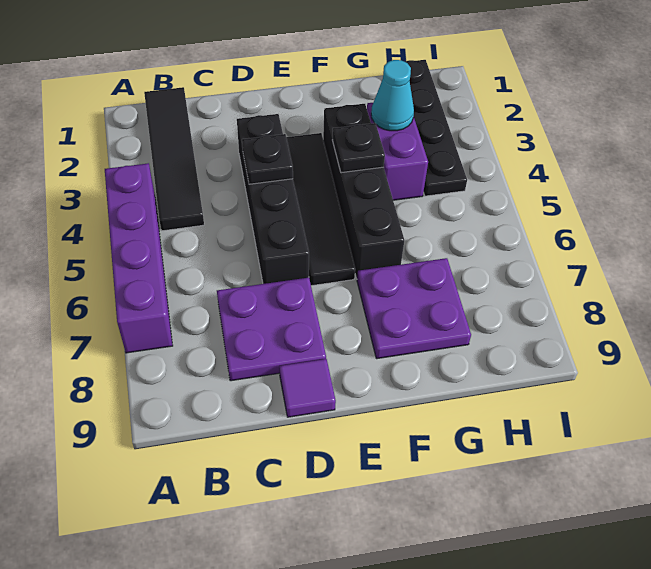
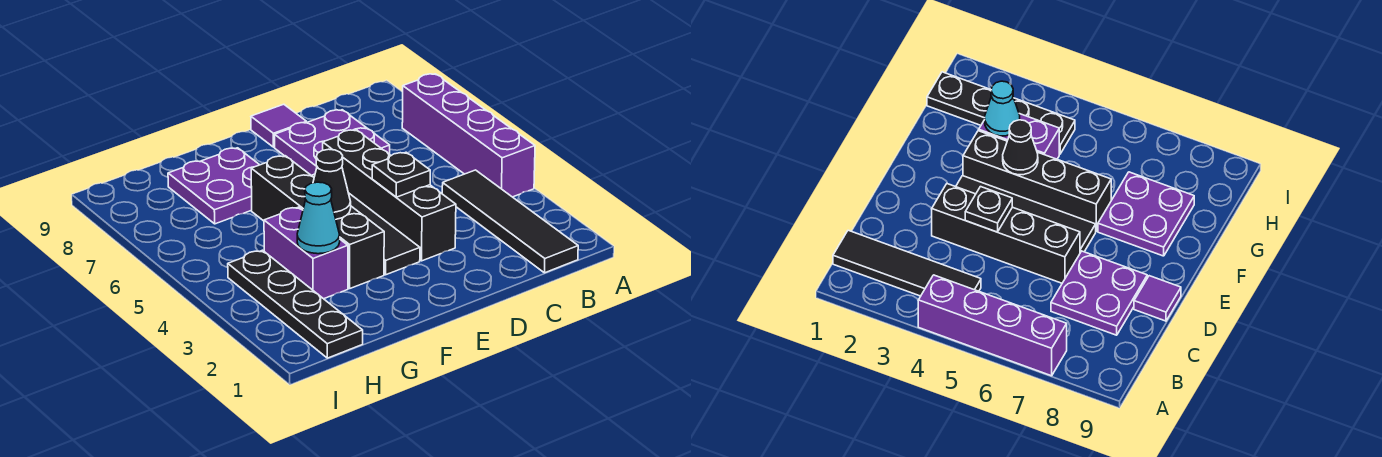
black 1x1 plate [332,123,385,173] -> black 1x1 cone [313,149,351,219]

